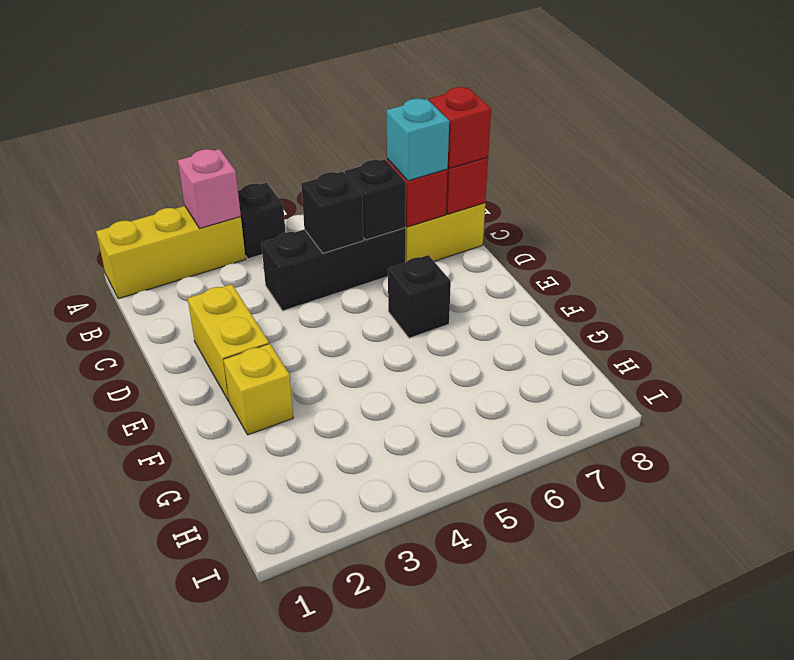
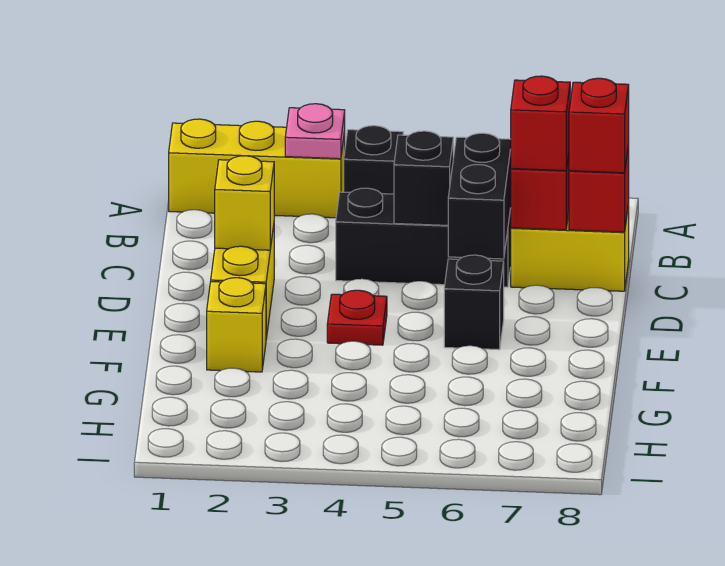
pink 1x1 brick [178,149,241,229] -> pink 1x1 plate [285,104,345,159]
black 1x1 brick [345,159,406,240] -> black 1x2 brick [448,133,511,259]
cyan 1x1 brick [387,99,449,181] -> red 1x1 brick [511,76,570,171]
none -> yellow 1x1 brick [215,156,274,250]
none -> red 1x1 plate [327,290,387,345]

